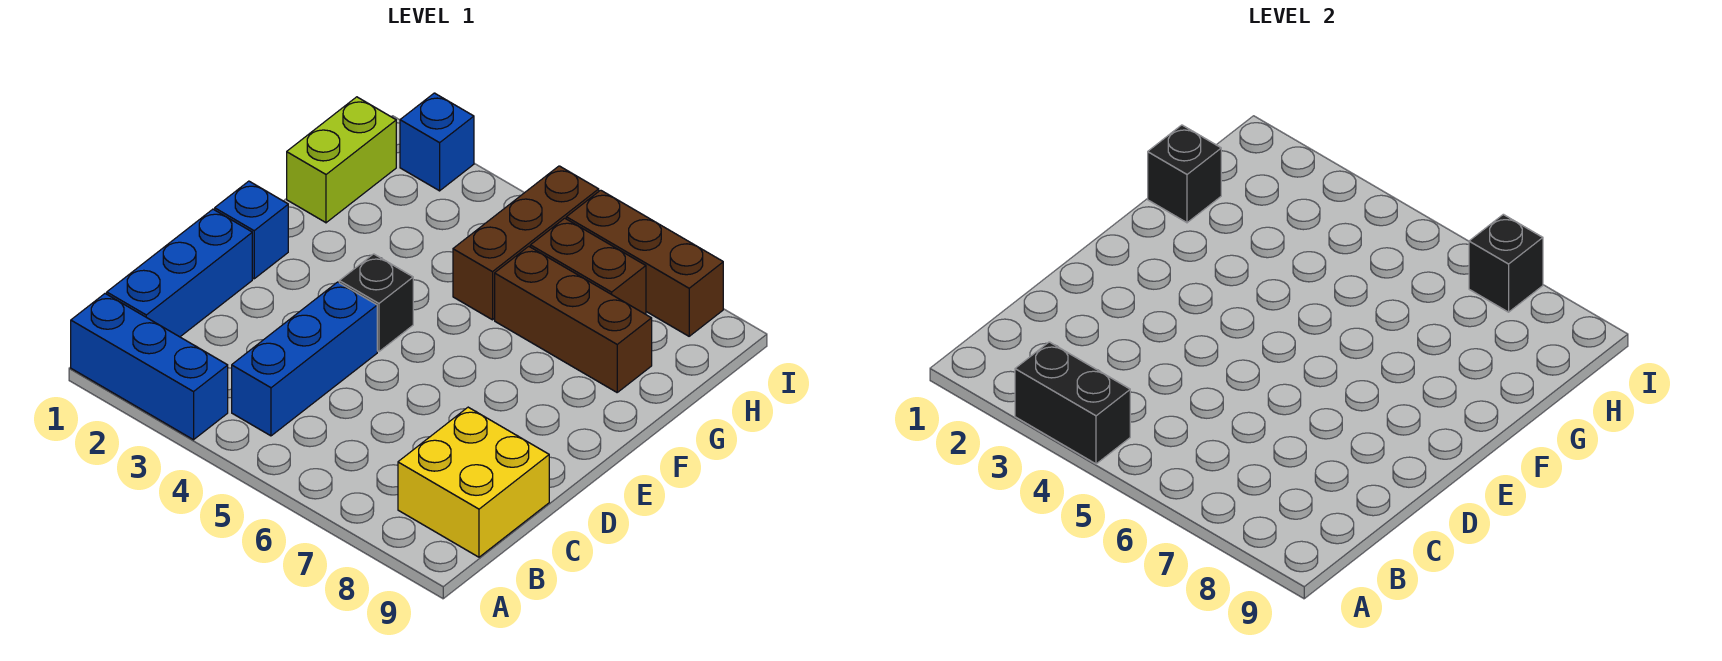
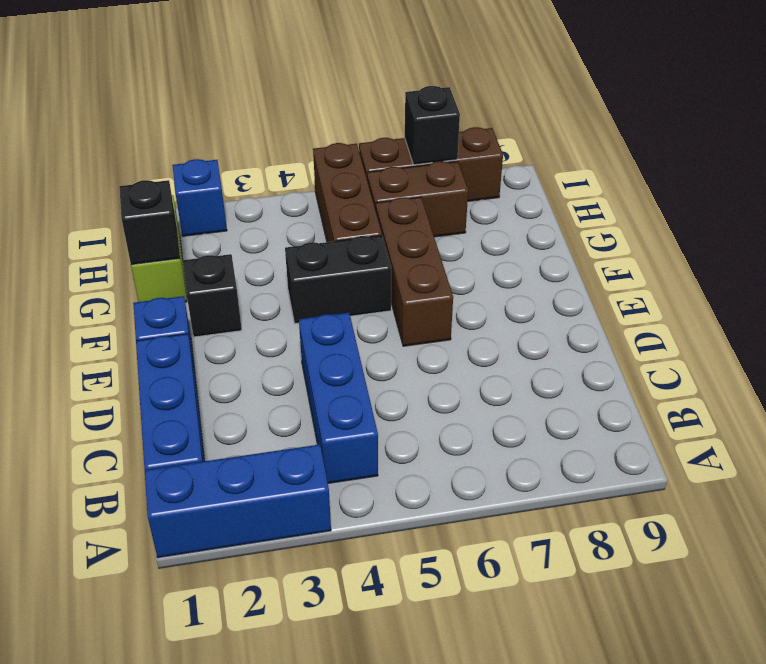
black 1x2 brick [1015,342,1130,464] -> black 1x2 brick moved to [285,235,391,324]
yellow 2x2 brick [398,407,549,557] -> none
black 1x1 brick [339,254,413,352] -> black 1x1 brick moved to [183,254,242,337]
brown 1x3 brick [495,246,652,392] -> brown 1x3 brick turned to [376,197,453,346]

